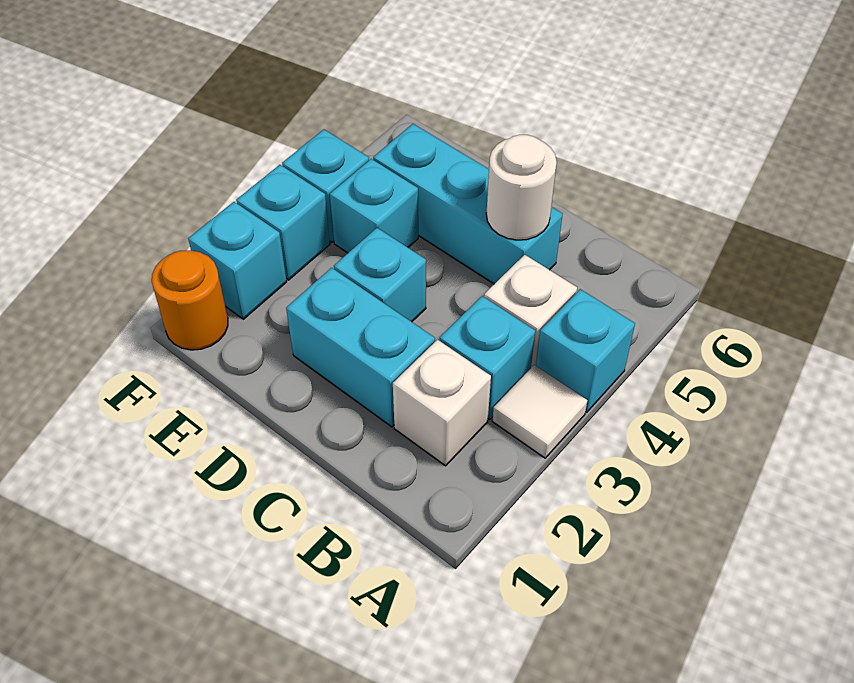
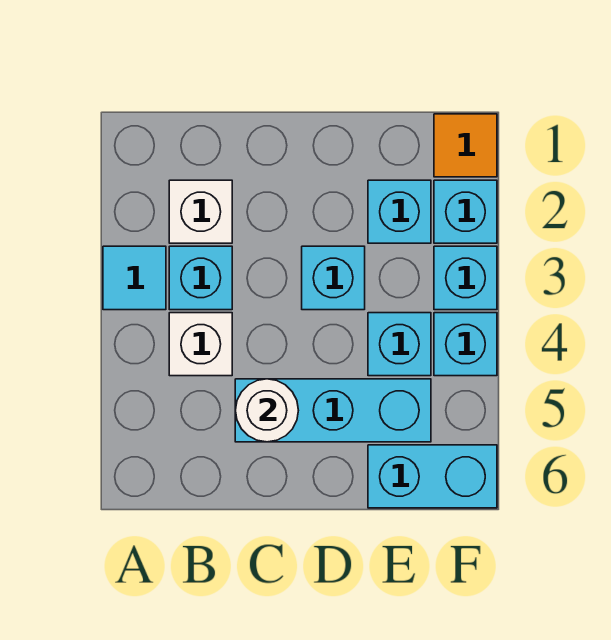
white 1x1 tile [492,365,587,458] -> cyan 1x1 tile [103,246,166,310]
cyan 1x1 brick [536,289,635,412] -> cyan 1x1 brick moved to [368,180,431,243]
cyan 1x2 brick [286,268,435,427] -> cyan 1x2 brick moved to [368,445,497,508]
orange 1x1 round brick [152,250,228,350] -> orange 1x1 tile [434,114,497,177]

